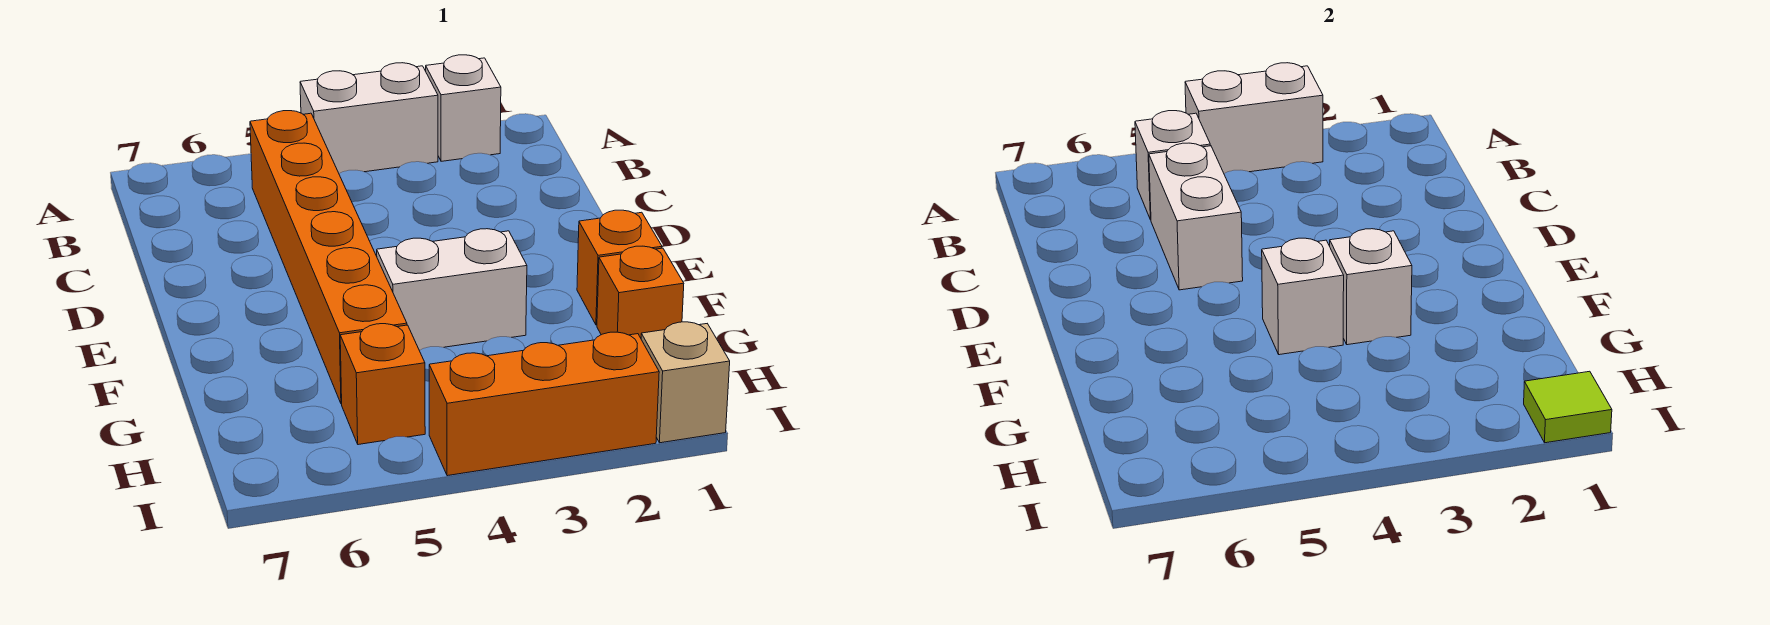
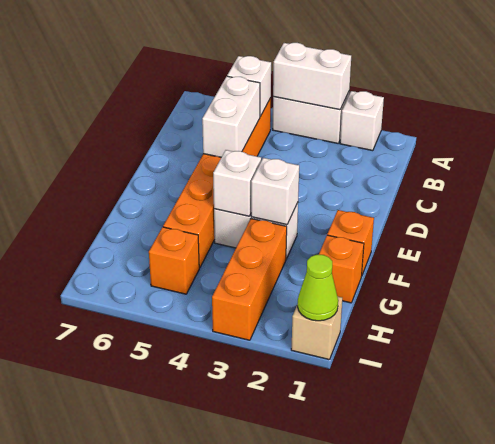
lime 1x1 tile [1524,371,1612,443] -> lime 1x1 cone [298,255,338,321]
orange 1x3 brick [429,332,659,476] -> orange 1x3 brick turned to [212,219,287,340]

